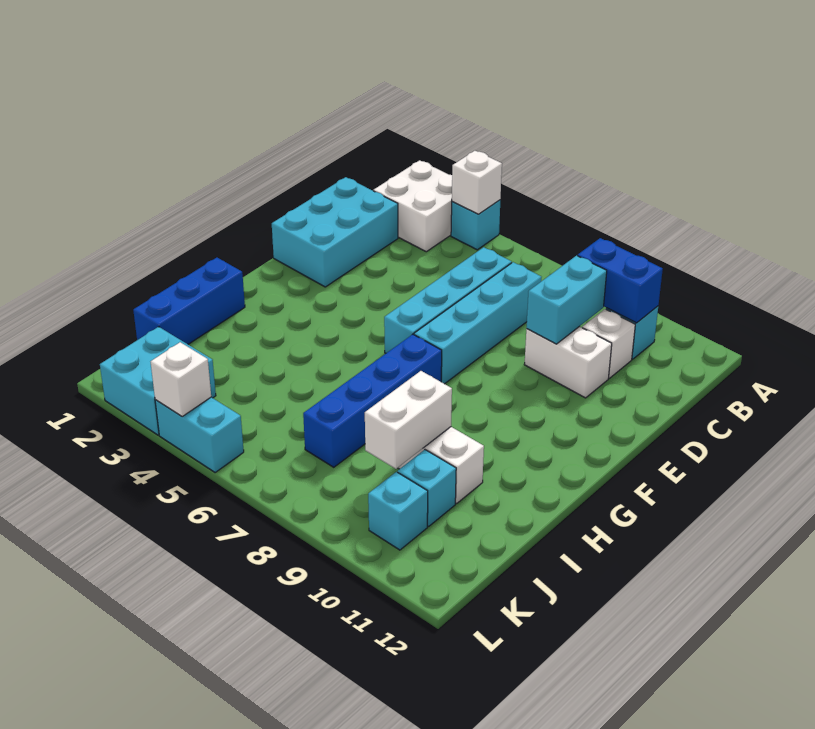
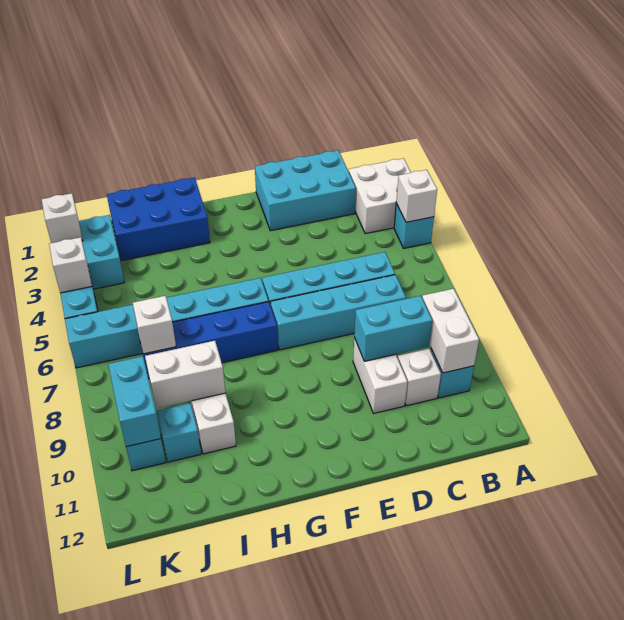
blue 1x2 brick [578,238,663,323] -> white 1x2 brick [422,289,479,373]
none -> cyan 1x6 brick [65,278,269,368]
blue 1x3 brick [133,258,245,344] -> blue 2x3 brick [107,178,210,261]
none -> white 1x1 brick [133,296,176,354]
none -> cyan 1x2 brick [108,356,161,447]
none -> white 1x1 brick [42,193,83,243]

